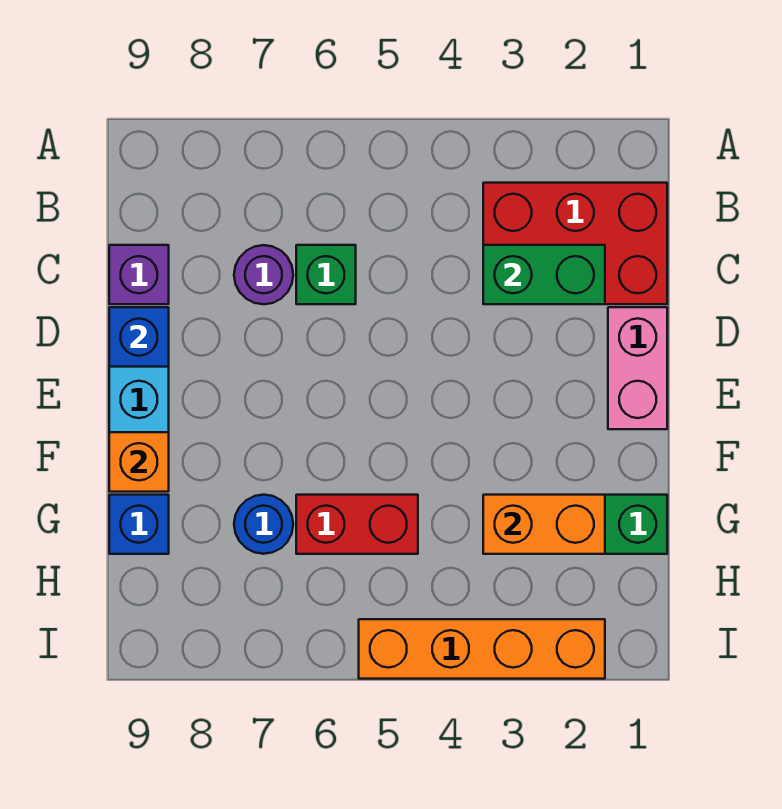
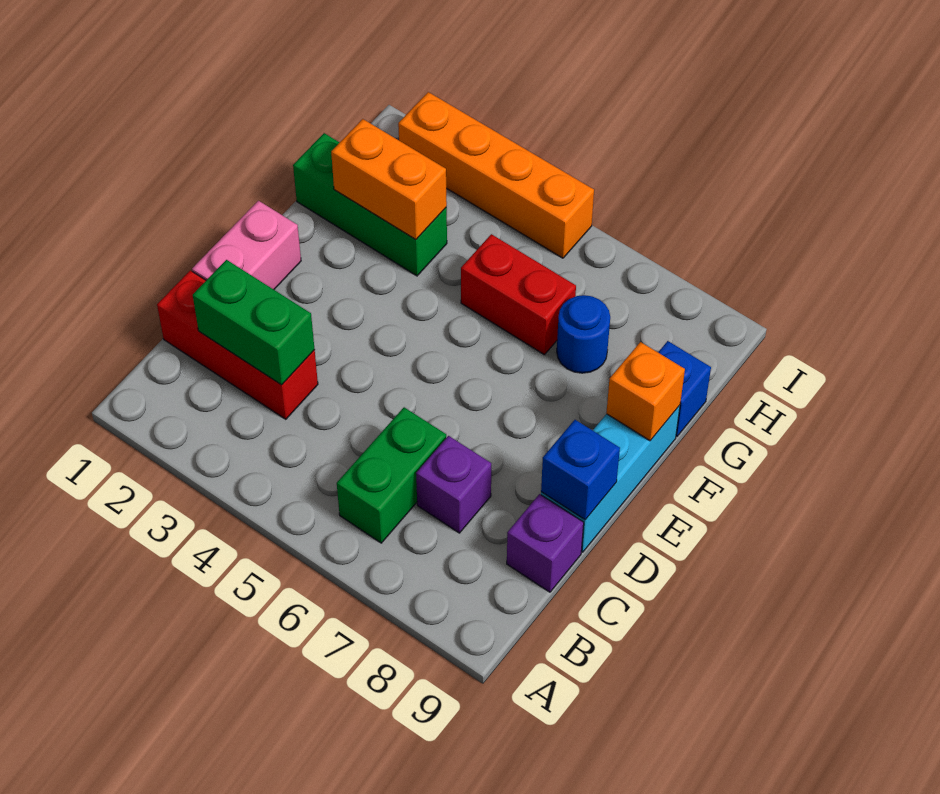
red 2x3 brick [483,183,667,304] -> red 1x3 brick [157,270,318,419]
green 1x1 brick [296,245,356,304] -> green 1x2 brick [337,407,446,543]
purple 1x1 round brick [234,245,293,304] -> purple 1x1 brick [416,436,491,533]

